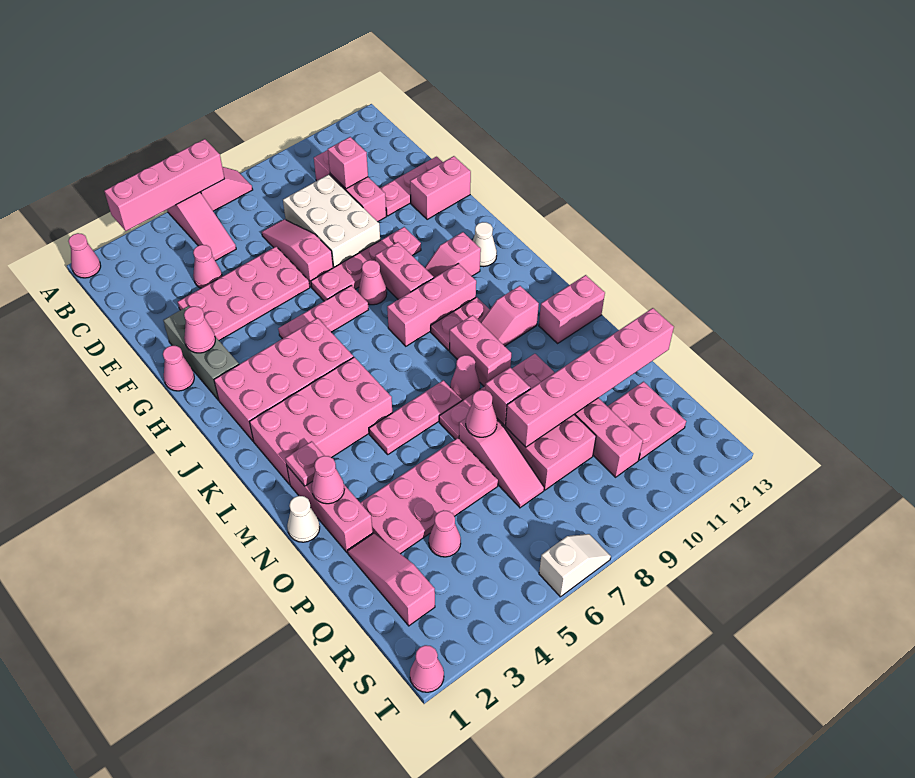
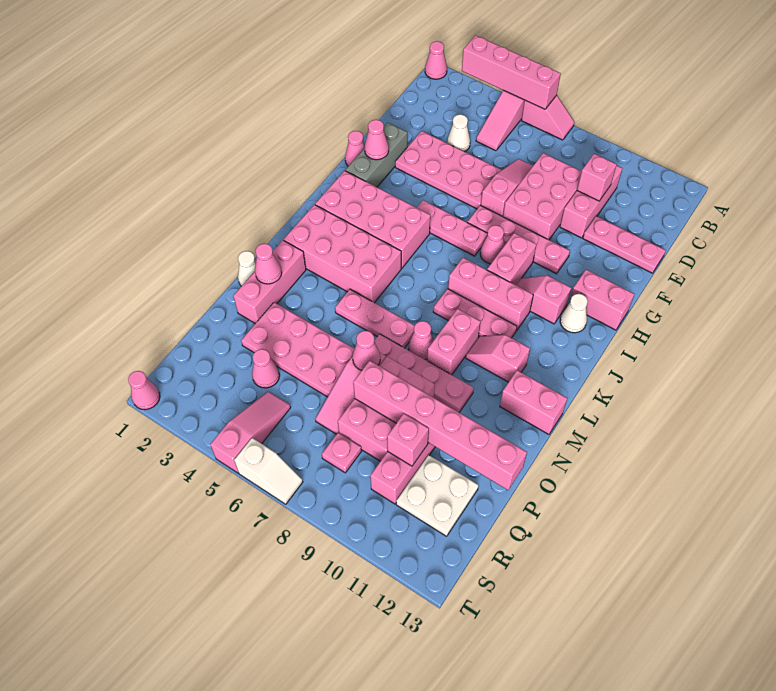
pink 1x1 cone [193,245,222,288] -> white 1x1 cone [447,114,470,152]
white 2x3 brick [283,174,380,268] -> pink 2x3 brick [503,153,582,240]
pink 1x2 brick [410,156,471,219] -> pink 1x2 brick moved to [569,270,634,330]
pink 1x2 plate [431,297,490,350] -> pink 1x3 plate [433,289,517,338]
pink 1x1 plate [285,441,324,486] -> pink 1x1 plate moved to [322,433,361,473]
pink 1x1 brick [485,368,530,426] -> pink 1x1 brick moved to [387,414,429,466]
pink 1x3 slope [348,533,435,626] -> pink 1x3 slope moved to [210,392,291,473]
pink 2x2 plate [607,382,686,460] -> white 2x2 plate [396,455,478,536]

